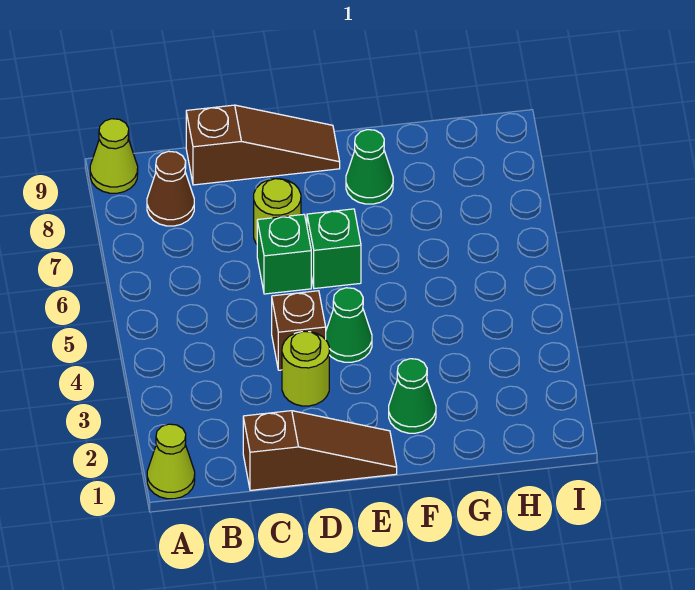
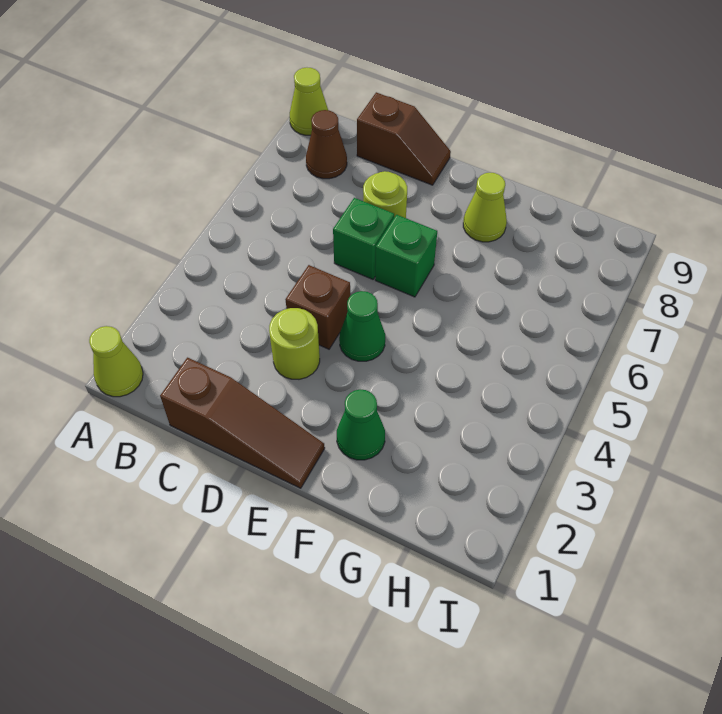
brown 1x3 slope [186,105,340,185] -> brown 1x2 slope [357,92,451,185]
green 1x1 cone [346,130,393,204] -> lime 1x1 cone [463,173,507,242]

